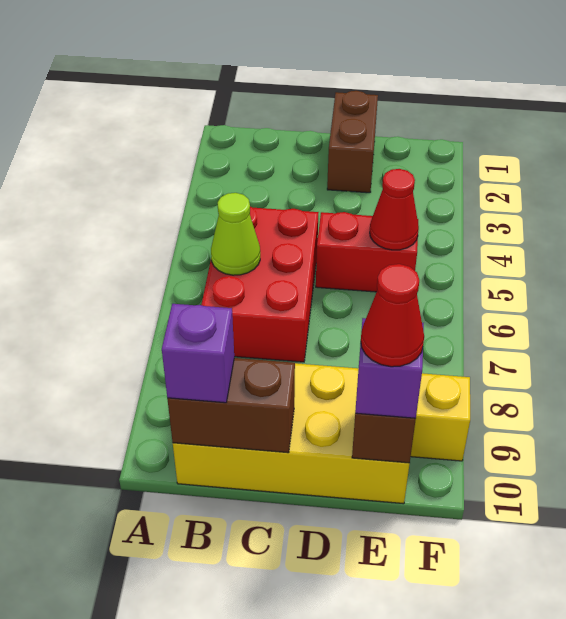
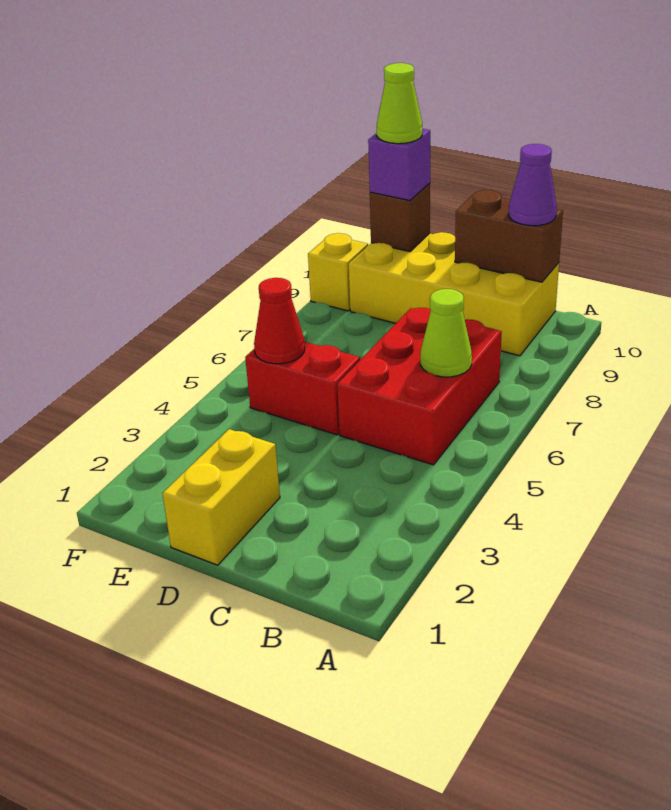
purple 1x1 brick [162,304,234,403] -> purple 1x1 cone [509,144,557,226]
brown 1x2 brick [327,91,378,193] -> yellow 1x2 brick [162,429,280,565]
red 1x1 cone [361,264,424,367] -> lime 1x1 cone [377,63,422,144]

